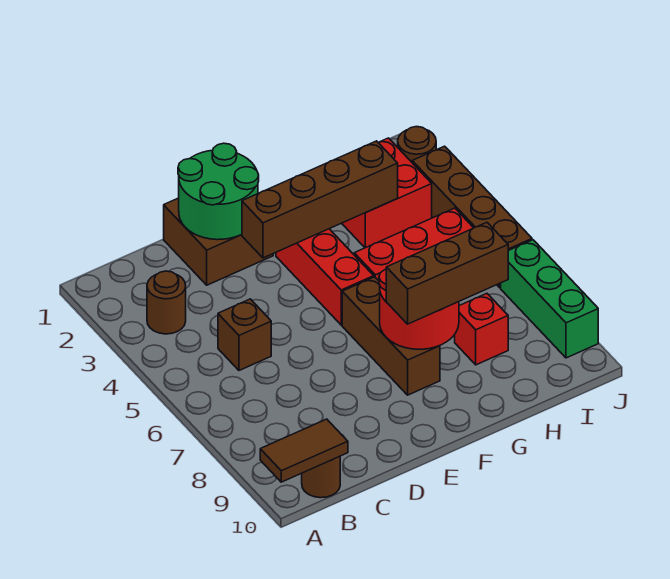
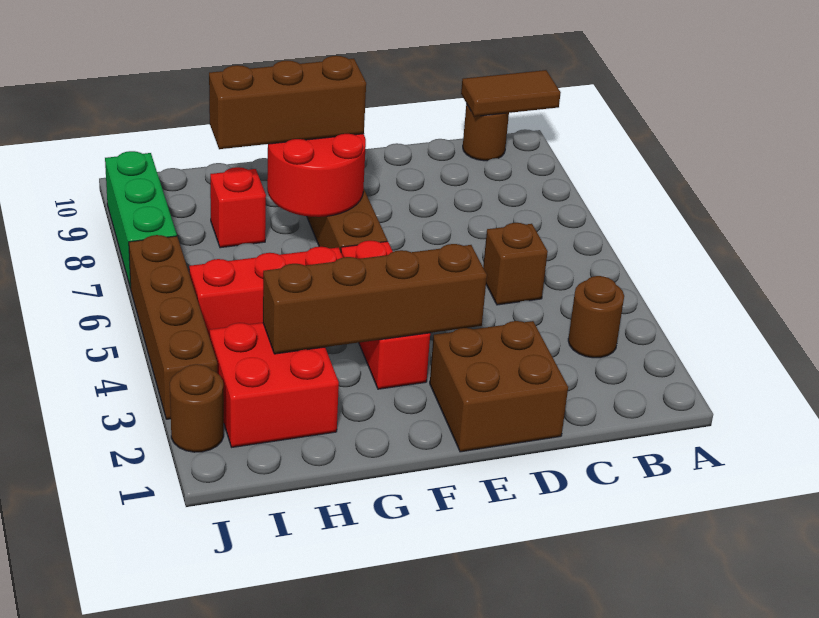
green 2x2 round brick [178,143,259,240] -> none

